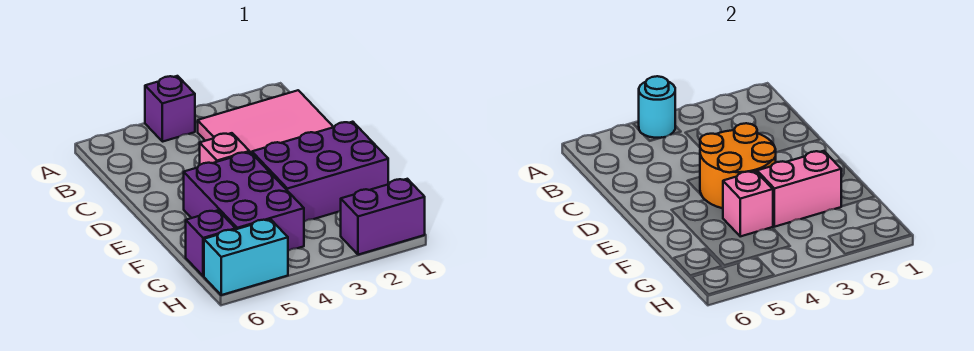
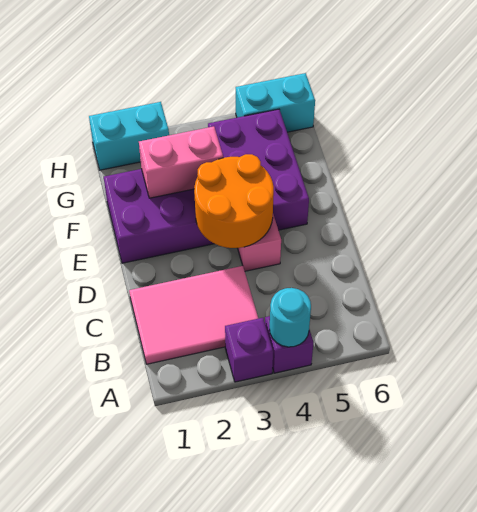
pink 1x1 brick [723,171,773,236] -> none
purple 1x1 brick [186,210,236,276] -> purple 1x1 brick moved to [225,318,273,382]
purple 1x2 brick [341,179,425,255] -> cyan 1x2 brick [89,102,169,170]

